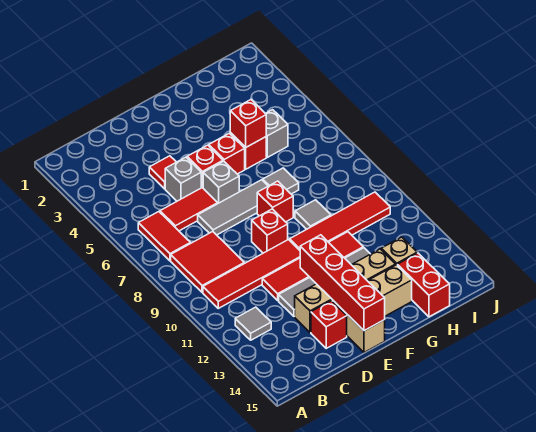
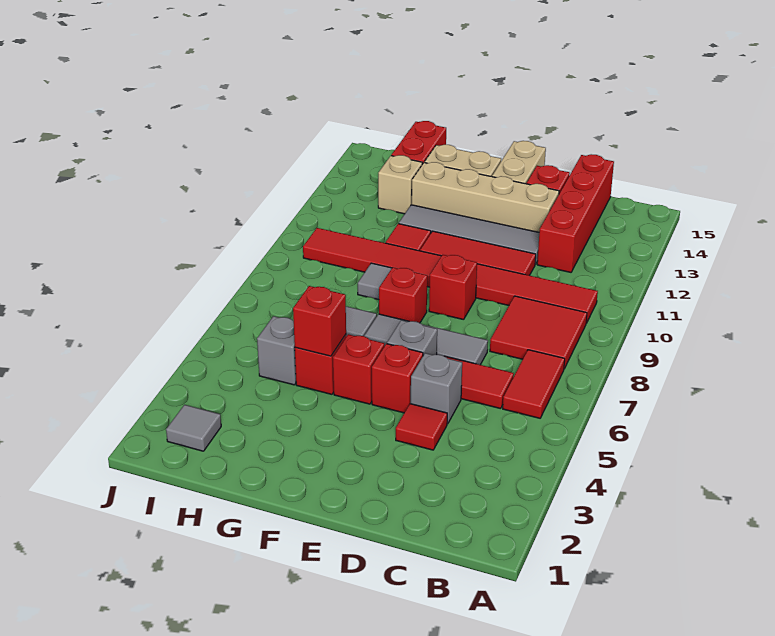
grey 1x1 tile [235,307,271,340] -> grey 1x1 tile moved to [166,405,221,451]
red 1x4 brick [300,235,385,331] -> red 1x4 brick moved to [537,154,614,272]

